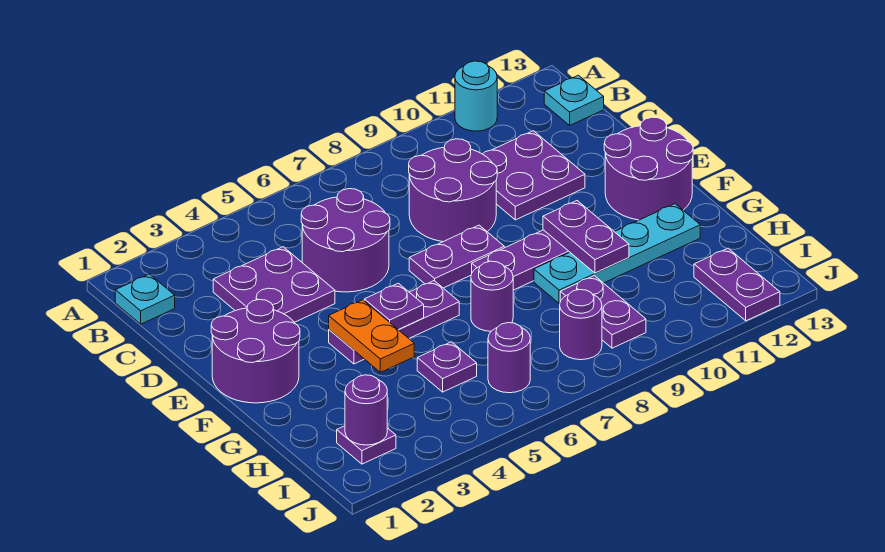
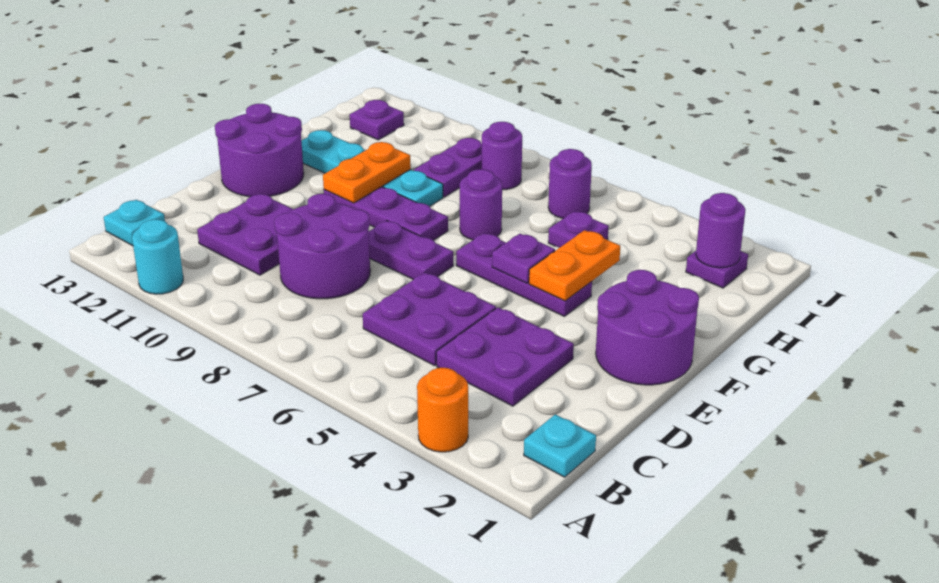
none -> orange 1x1 round brick [417,368,468,452]
purple 2x2 round brick [301,189,390,292] -> purple 2x2 plate [363,272,496,366]
purple 1x2 plate [543,201,629,273] -> orange 1x2 plate [323,142,411,203]
purple 1x2 plate [694,248,780,321] -> purple 1x1 plate [350,100,404,140]

